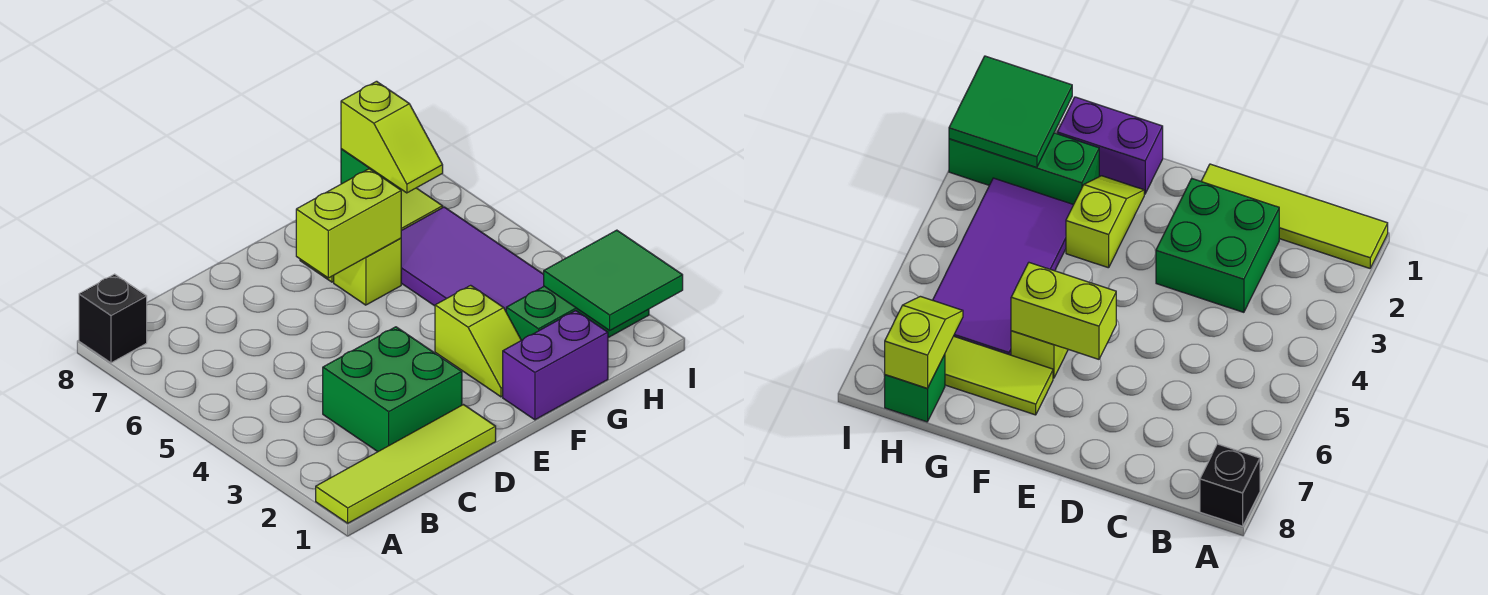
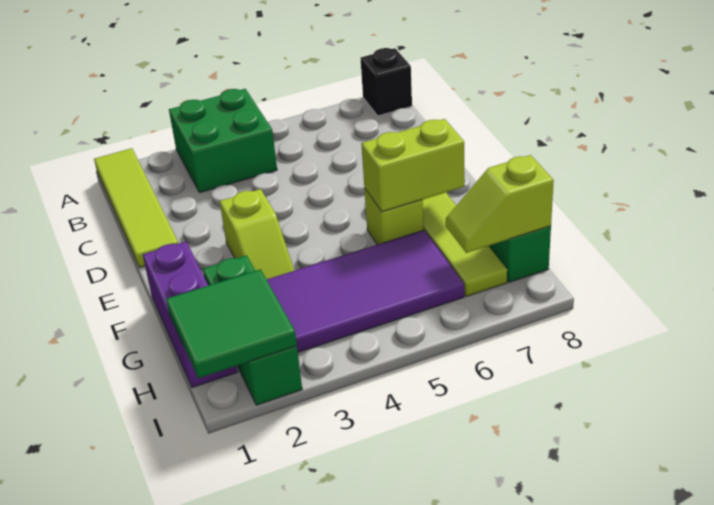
green 2x2 brick [323,327,462,452] -> green 2x2 brick moved to [169,89,277,193]
lime 1x2 brick [296,169,401,278] -> lime 1x2 brick turned to [361,119,465,212]
purple 1x2 brick [503,311,608,420] -> purple 1x3 brick [143,242,237,388]
lime 1x2 slope [435,285,521,397] -> lime 1x2 slope turned to [220,189,294,279]

